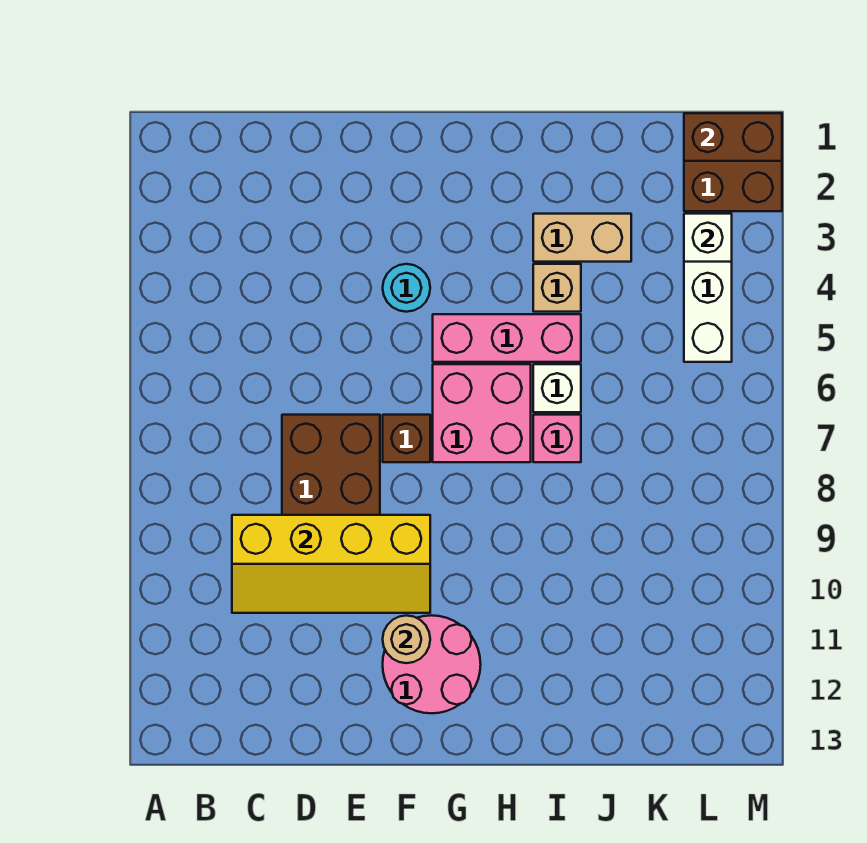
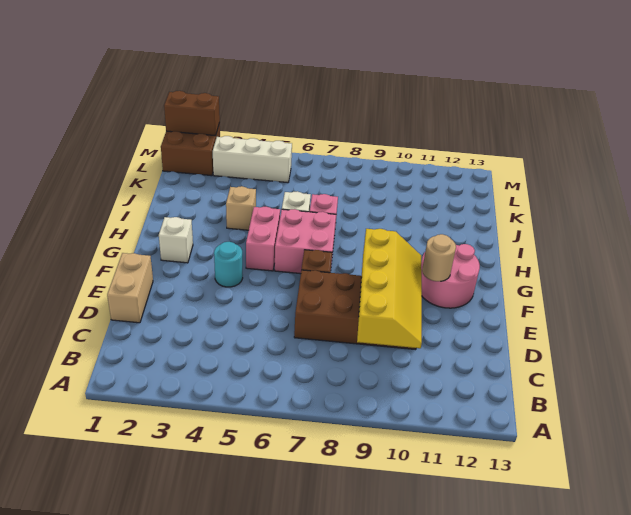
pink 1x3 brick [433,314,581,362] -> pink 1x2 brick [246,207,280,271]
tan 1x2 brick [533,214,631,262] -> tan 1x2 brick moved to [107,253,153,323]
brown 1x2 brick [684,113,782,161] -> brown 1x2 brick turned to [164,91,220,136]
white 1x1 brick [684,214,732,262] -> white 1x1 brick moved to [159,217,193,263]

